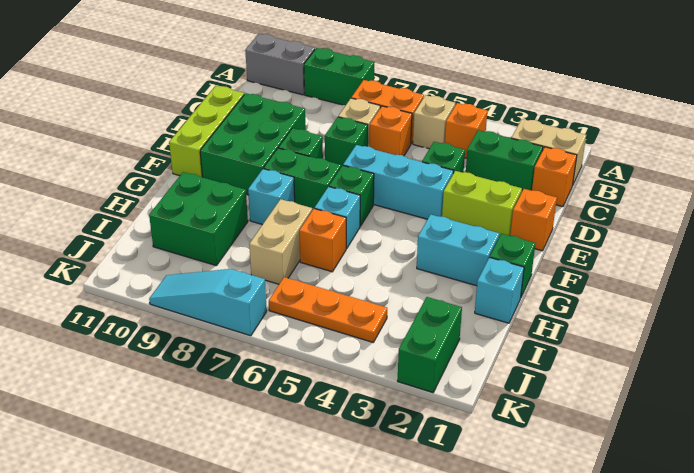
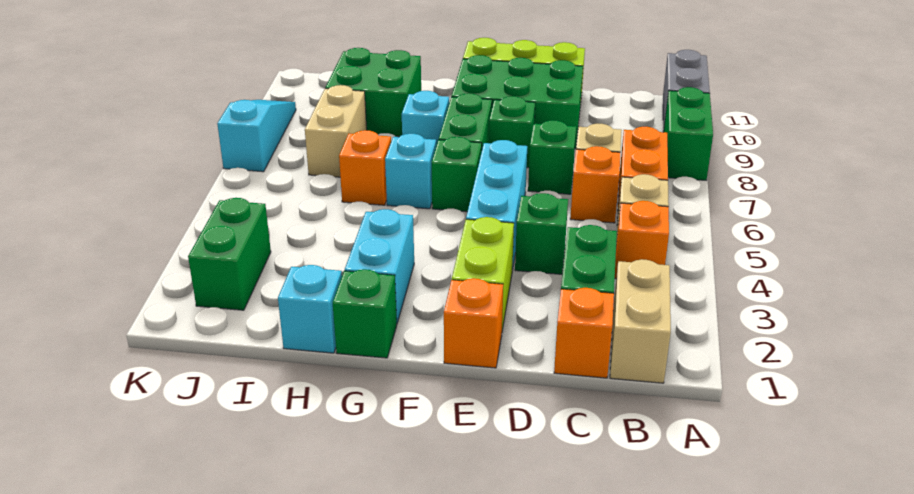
tan 1x2 brick [249,199,312,284] -> tan 1x2 brick turned to [305,85,367,177]
green 1x2 brick [398,297,462,393] -> green 1x2 brick turned to [188,197,271,310]
orange 1x3 plate [269,277,387,342] -> none

